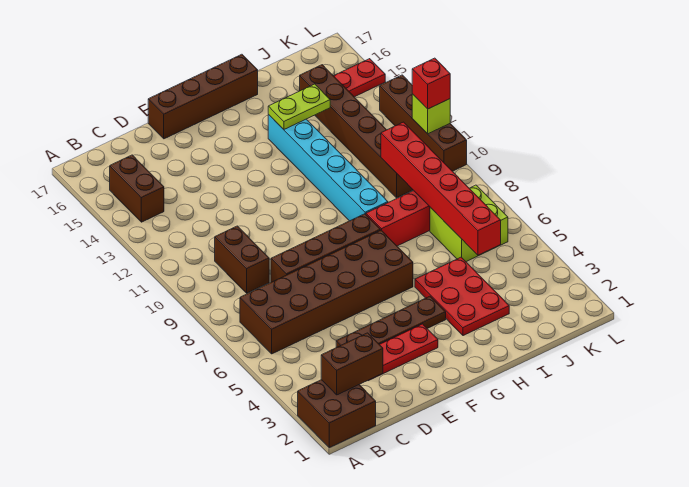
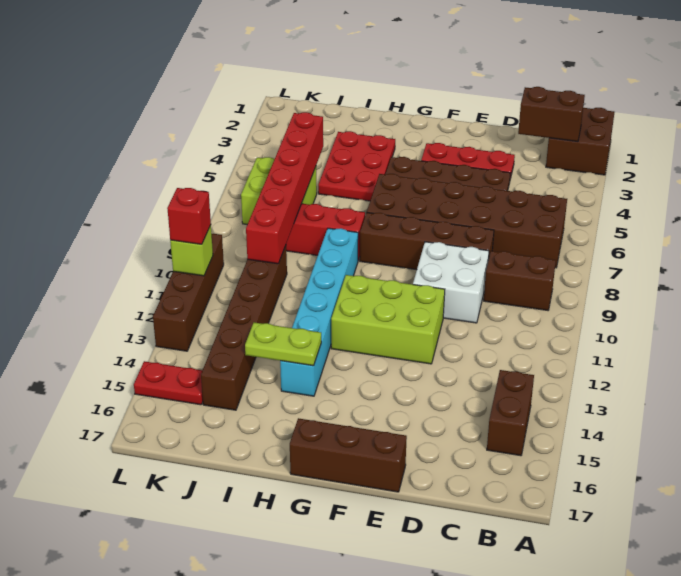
brown 1x2 brick [215,226,269,293] -> brown 1x2 brick turned to [484,251,556,310]
none -> white 2x2 brick [413,242,489,323]
none -> lime 2x3 brick [331,275,445,364]
brown 1x4 brick [148,54,258,139] -> brown 1x3 brick [290,418,407,492]

